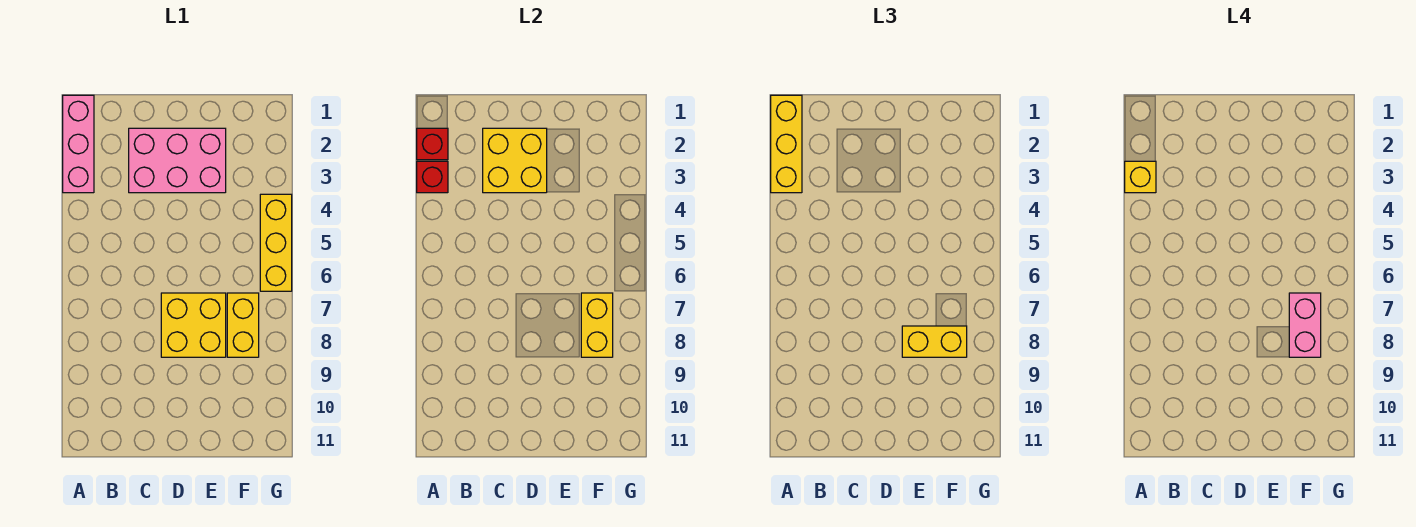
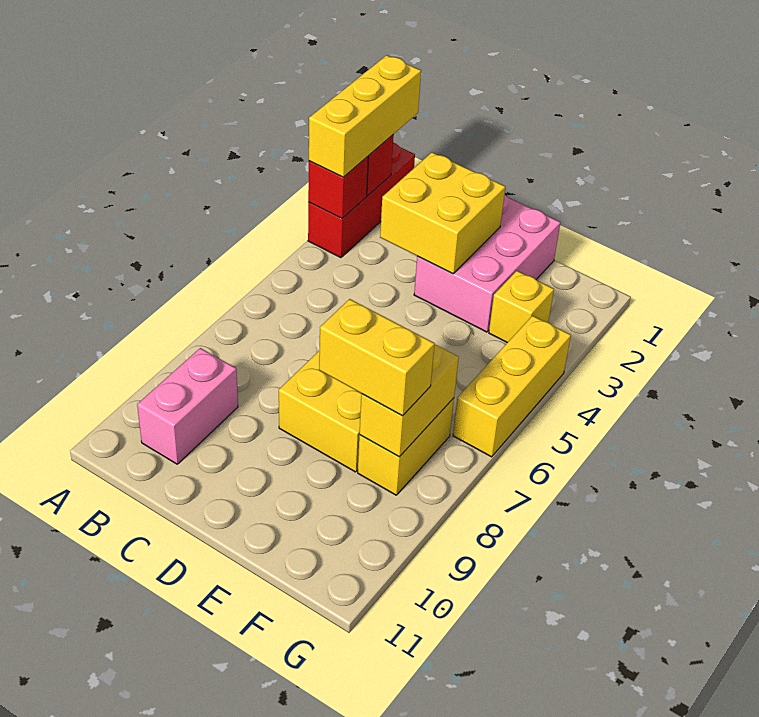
pink 1x3 brick [63,95,94,193] -> red 1x3 brick [308,143,415,258]
yellow 1x1 brick [1125,161,1156,193] -> yellow 1x1 brick moved to [489,271,554,343]
pink 2x3 brick [129,128,226,193] -> pink 2x3 brick turned to [414,195,560,332]
pink 1x2 brick [1289,293,1321,357] -> pink 1x2 brick moved to [137,348,238,464]

